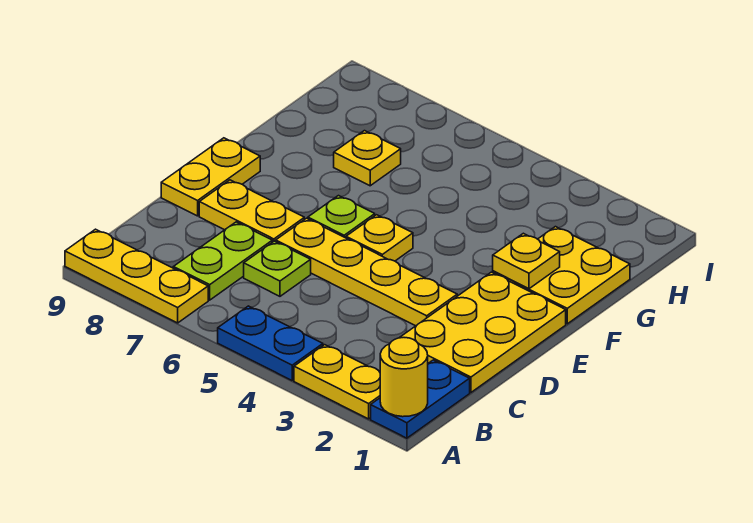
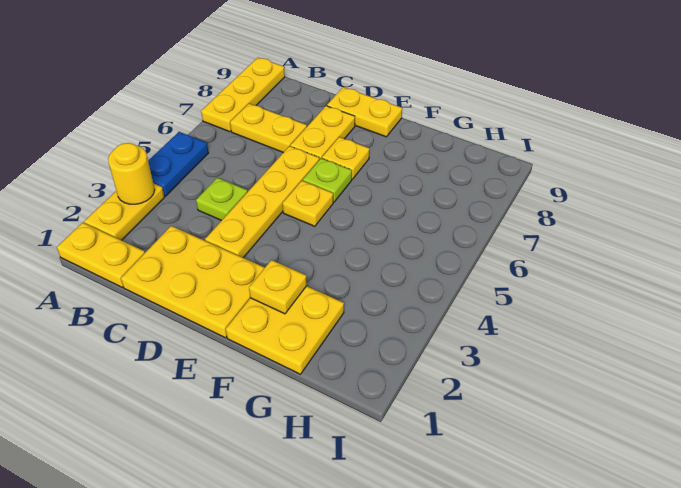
blue 1x2 plate [371,360,470,438] -> yellow 1x2 plate [57,223,145,287]
yellow 1x1 round brick [380,338,428,417] -> yellow 1x1 round brick moved to [108,143,155,204]
lime 1x2 plate [173,222,272,300] -> yellow 1x2 plate [230,104,307,153]
lime 1x1 plate [244,241,311,296] -> lime 1x1 plate moved to [196,178,248,221]
yellow 1x1 plate [334,131,401,186] -> yellow 1x1 plate moved to [322,137,369,179]

